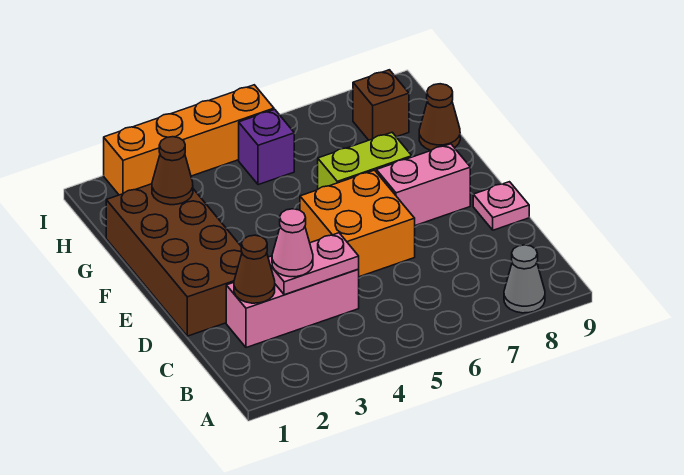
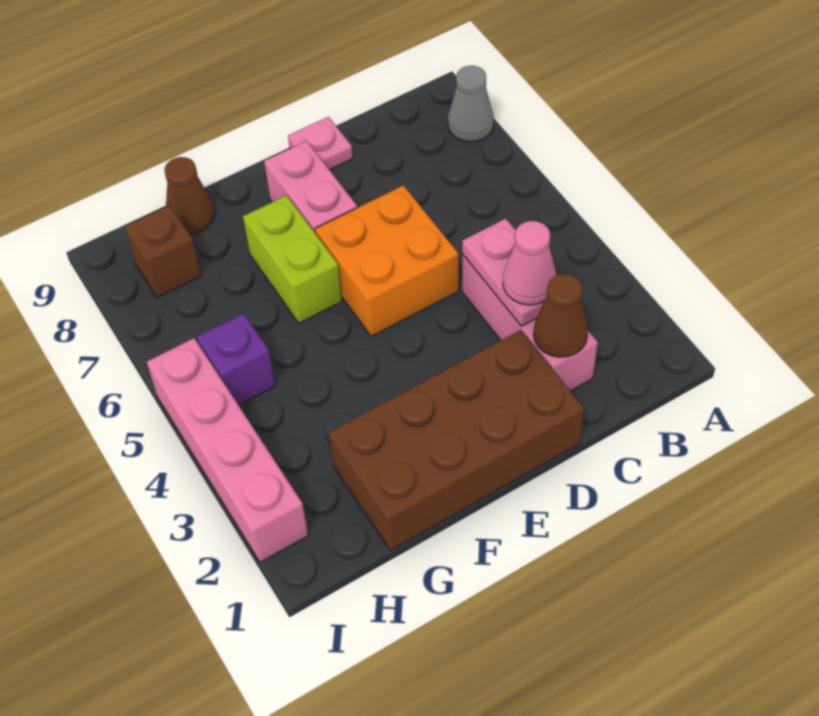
brown 1x1 cone [152,137,193,205] -> none
orange 1x4 brick [104,85,274,195] -> pink 1x4 brick [147,338,308,562]

